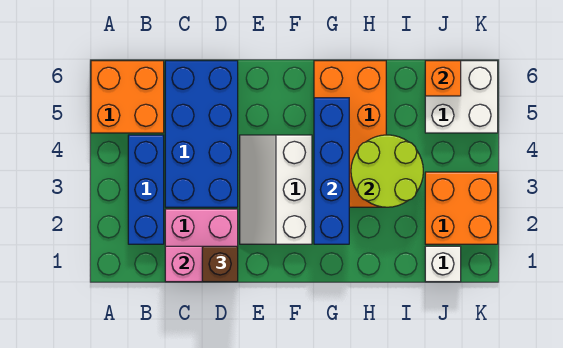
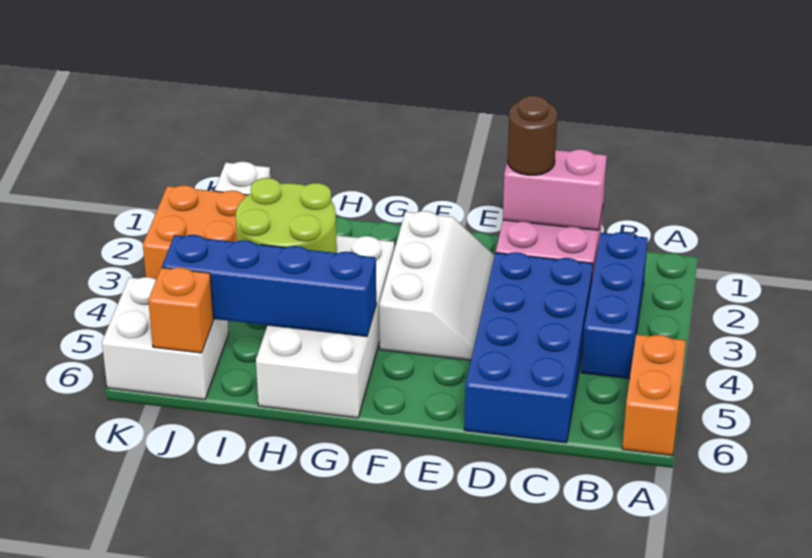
orange 2x2 brick [91,61,164,133] -> orange 1x2 brick [622,335,686,455]
brown 1x1 brick [202,246,238,282] -> brown 1x1 round brick [508,95,557,175]
blue 1x4 brick [314,98,349,244] -> blue 1x4 brick turned to [162,235,376,337]
orange 2x4 brick [314,61,386,207] -> white 2x4 brick [256,235,394,418]

